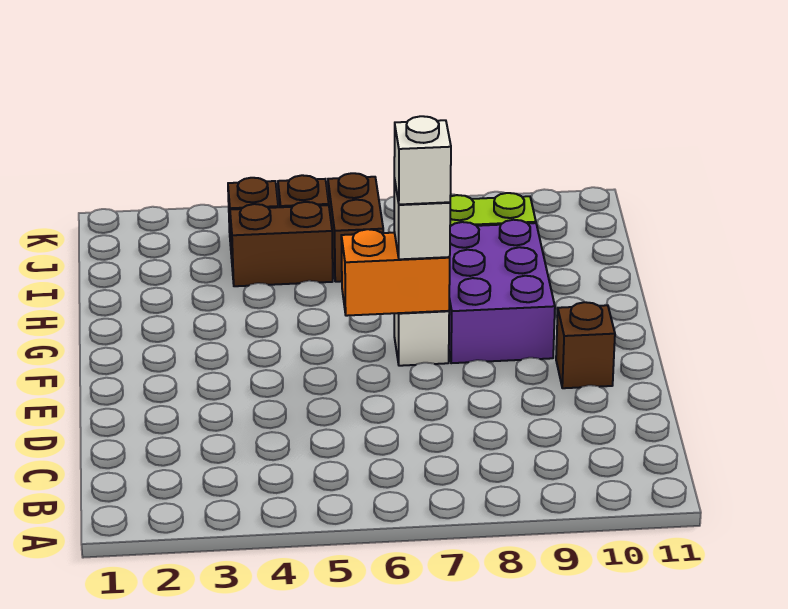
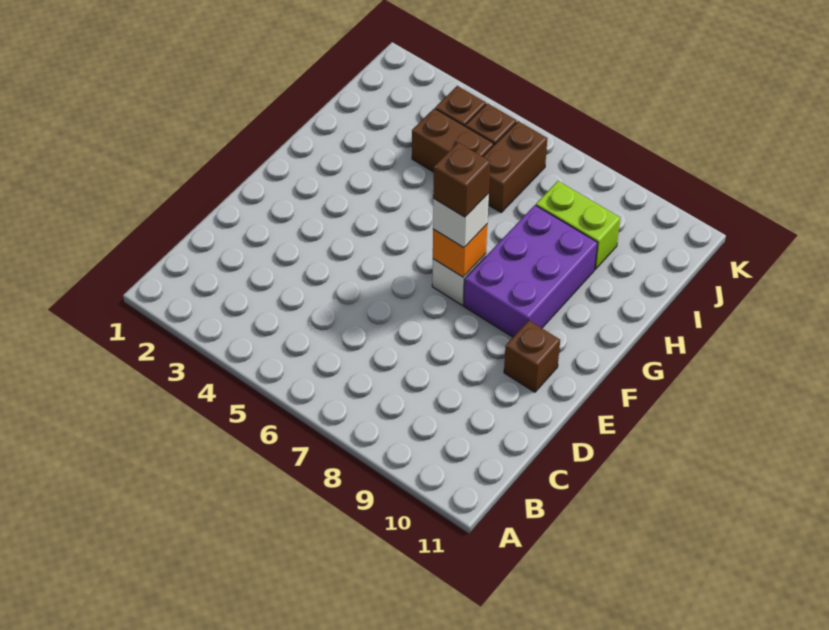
orange 1x2 brick [341,229,450,316] -> orange 1x1 brick [433,225,487,277]
white 1x1 brick [394,116,451,204] -> brown 1x1 brick [433,142,490,217]

